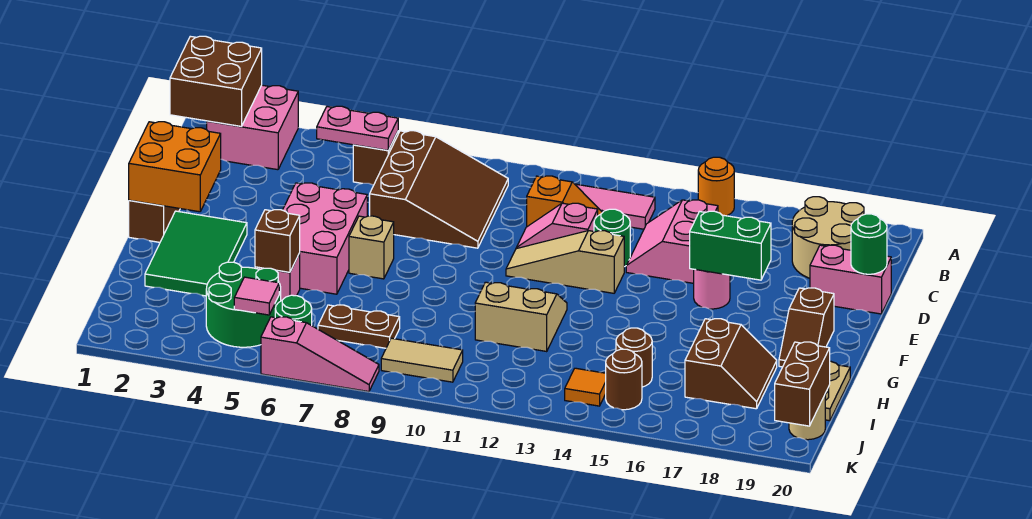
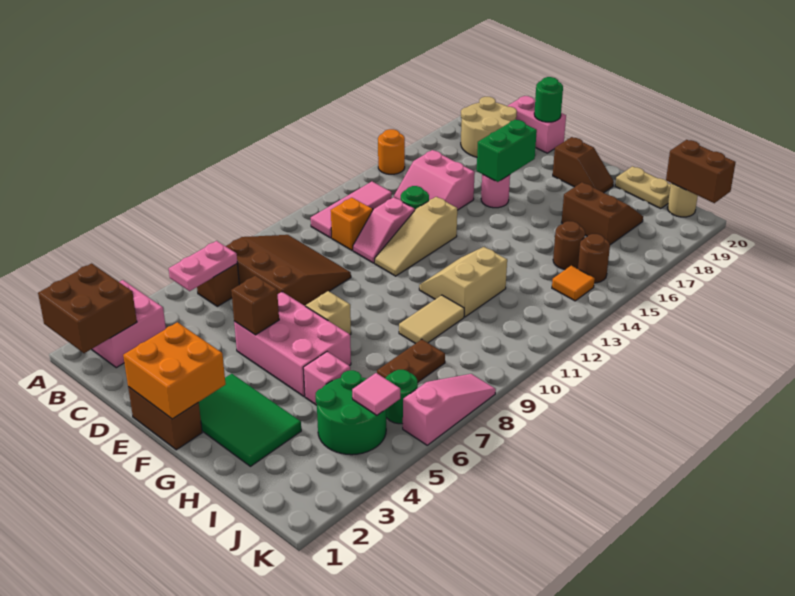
pink 1x2 brick [810,245,891,314] -> pink 1x2 brick turned to [508,96,566,153]
brown 1x1 brick [255,210,300,272] -> brown 1x1 brick moved to [231,275,279,335]
tan 1x2 tile [381,338,463,382] -> tan 1x2 tile moved to [399,295,464,344]

